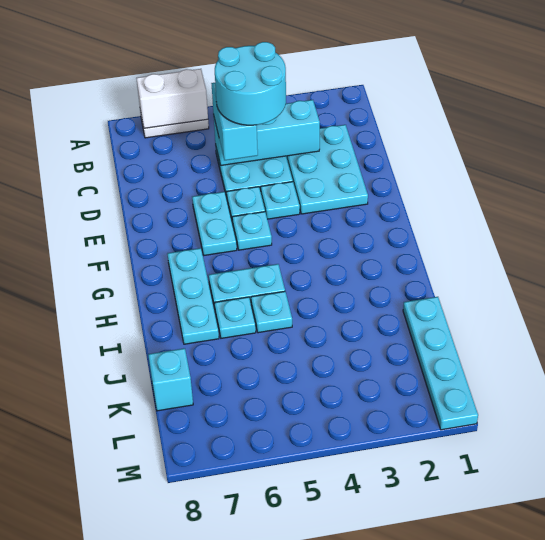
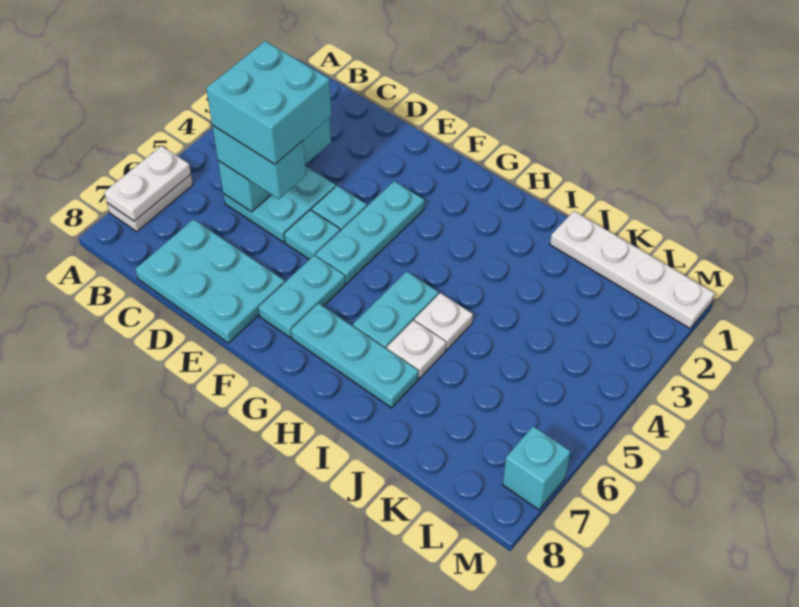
white 1x2 brick [136,69,208,128] -> white 1x2 plate [104,146,191,221]
cyan 2x3 plate [286,125,368,214] -> cyan 2x3 plate moved to [135,219,285,343]
cyan 2x2 round brick [215,42,286,125] -> cyan 2x2 brick [206,41,331,164]
cyan 1x2 plate [192,192,237,255] -> cyan 1x2 plate turned to [258,255,345,338]
cyan 1x1 plate [232,212,272,250] -> cyan 1x3 plate [316,181,424,284]
cyan 1x1 plate [251,291,292,333] -> white 1x1 plate [414,293,473,350]
cyan 1x1 plate [214,297,256,338] -> white 1x1 plate [387,320,446,378]
cyan 1x4 plate [403,297,478,430] -> white 1x4 plate [550,211,714,328]
cyan 1x1 brick [148,348,193,411] -> cyan 1x1 brick moved to [503,426,570,510]

